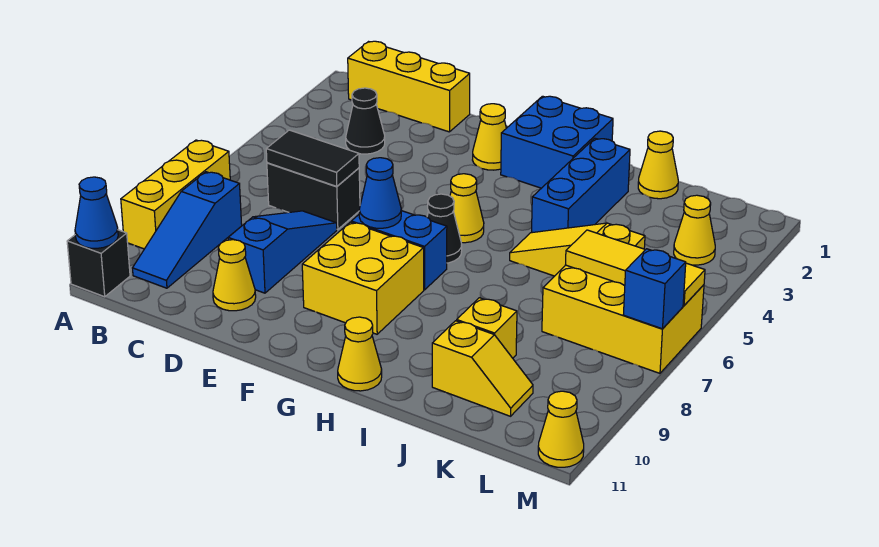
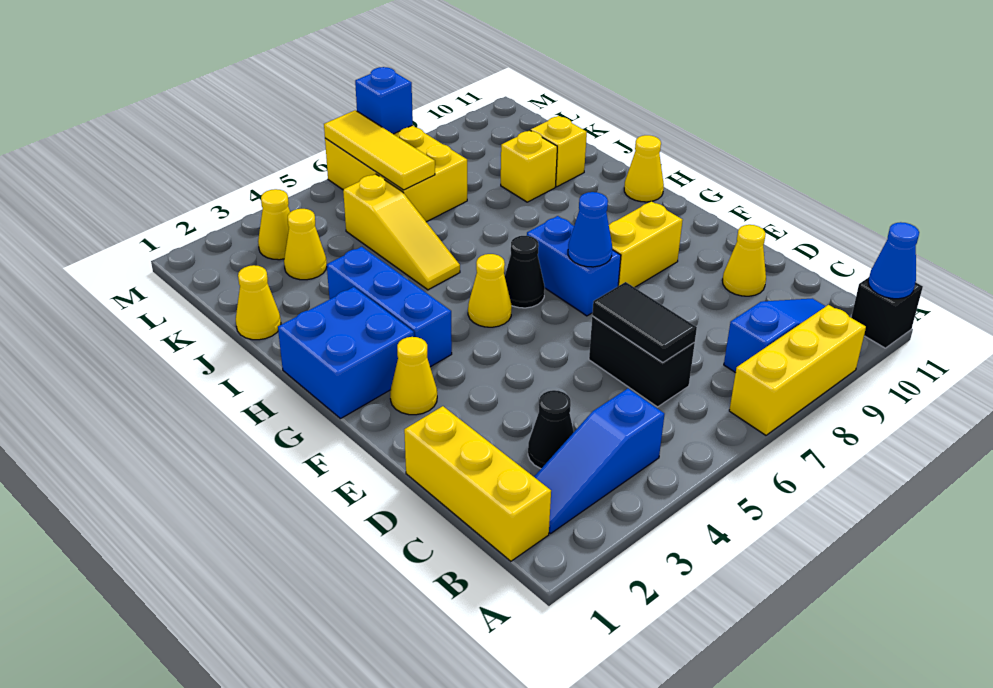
blue 1x3 slope [228,211,337,293] -> blue 1x3 slope moved to [534,389,664,533]
yellow 2x2 brick [302,222,424,334] -> yellow 1x2 brick [609,201,683,287]
blue 1x3 brick [532,138,630,233] -> blue 1x3 brick turned to [327,247,452,367]
yellow 1x1 cone [538,391,584,467] -> yellow 1x1 cone moved to [284,209,327,280]

